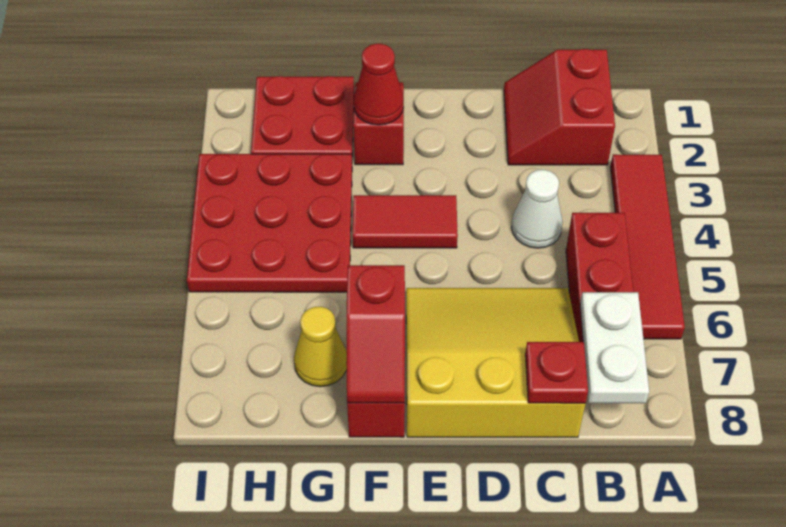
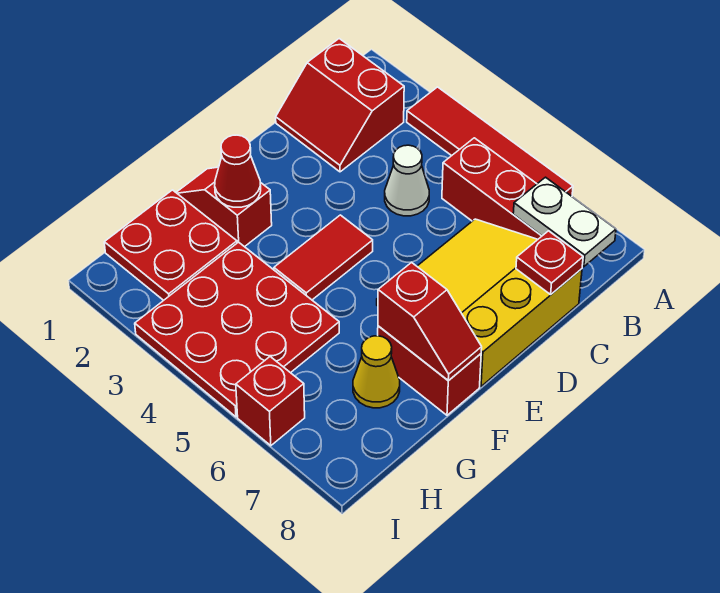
none -> red 1x1 brick [236,357,305,446]

